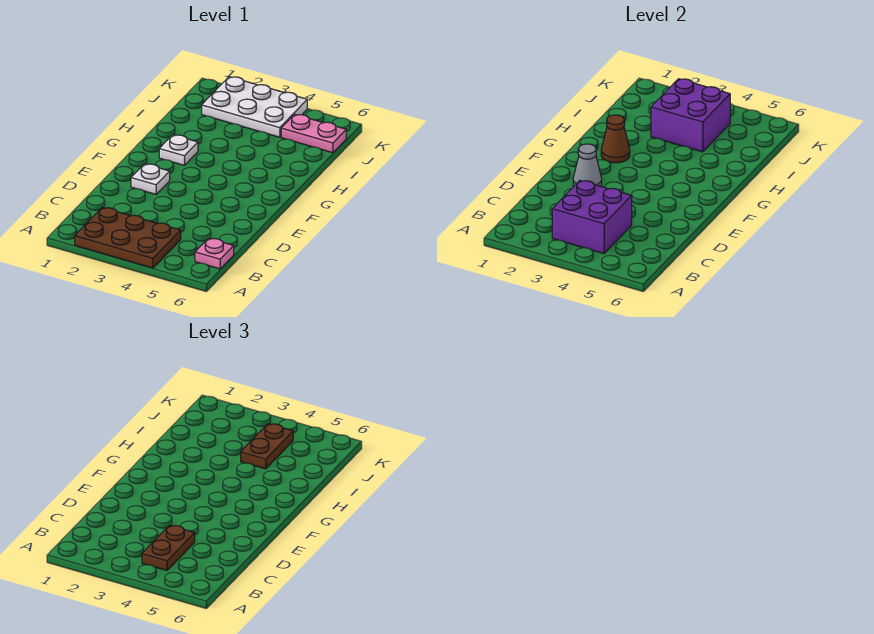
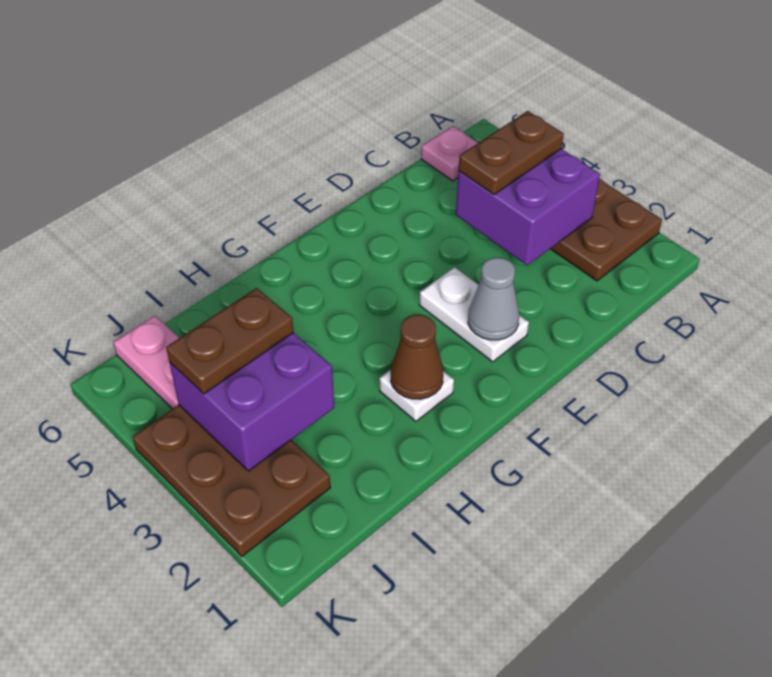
white 1x1 plate [131,164,170,194] -> white 1x2 plate [419,267,529,362]
white 2x3 plate [202,77,307,137] -> brown 2x3 plate [133,405,330,556]

